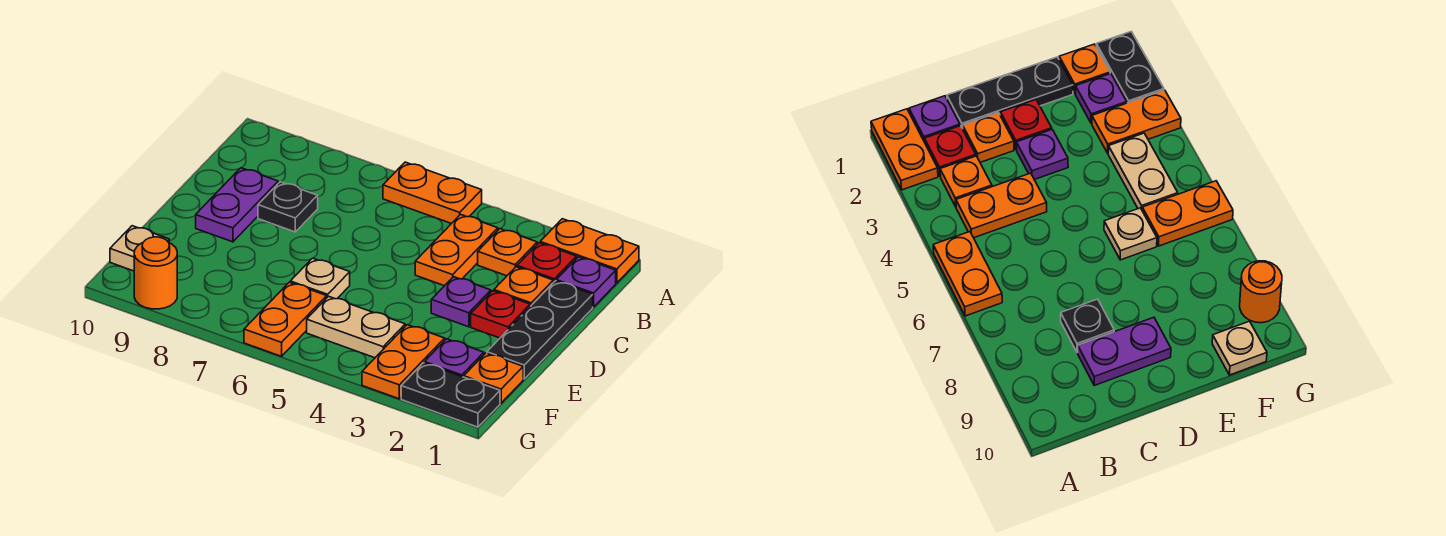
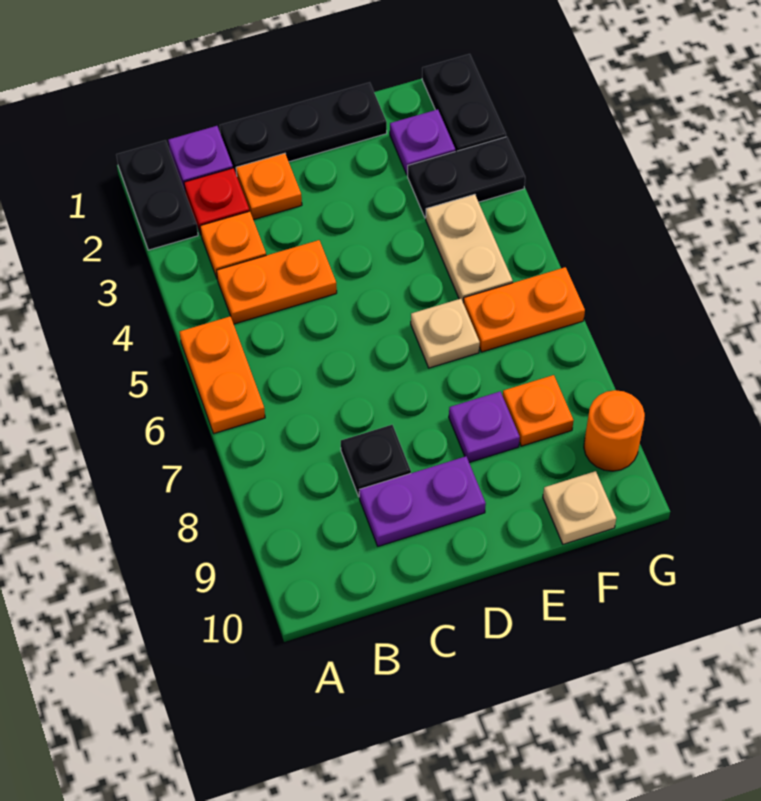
orange 1x2 plate [540,219,639,283] -> black 1x2 plate [116,140,198,250]
red 1x1 plate [471,291,530,338] -> none
purple 1x1 plate [431,277,491,327] -> purple 1x1 plate moved to [449,392,520,462]
orange 1x1 plate [464,353,523,403] -> orange 1x1 plate moved to [503,375,574,446]
orange 1x2 plate [362,325,445,399] -> black 1x2 plate [408,137,525,218]

